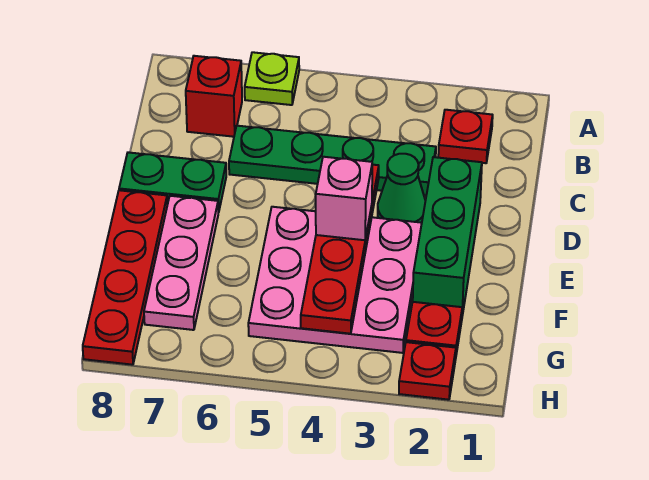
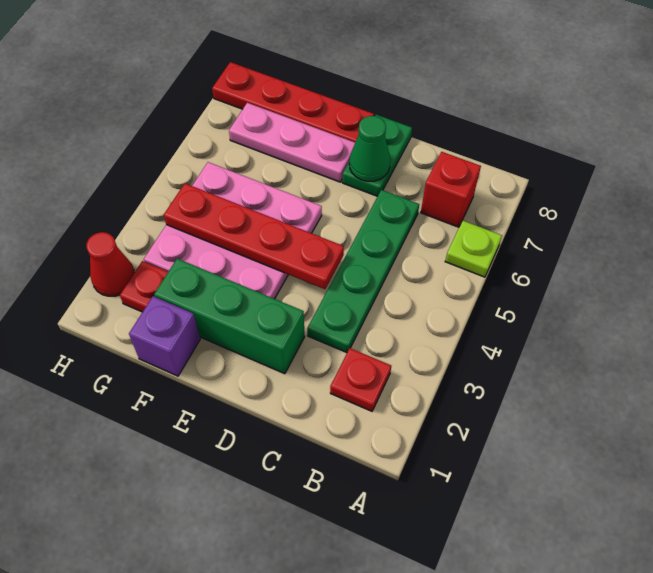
green 1x1 cone [378,154,425,223] -> green 1x1 cone moved to [349,116,390,181]
pink 1x1 brick [316,157,372,240] -> none
none -> purple 1x1 brick [129,296,200,376]
red 1x1 plate [399,342,456,400] -> red 1x1 cone [86,232,135,296]

